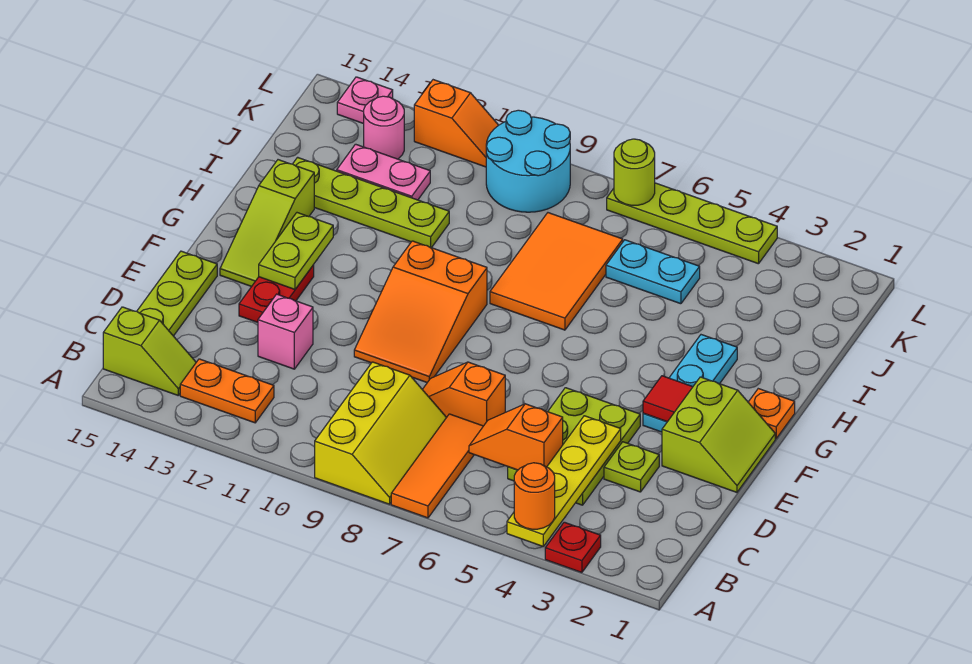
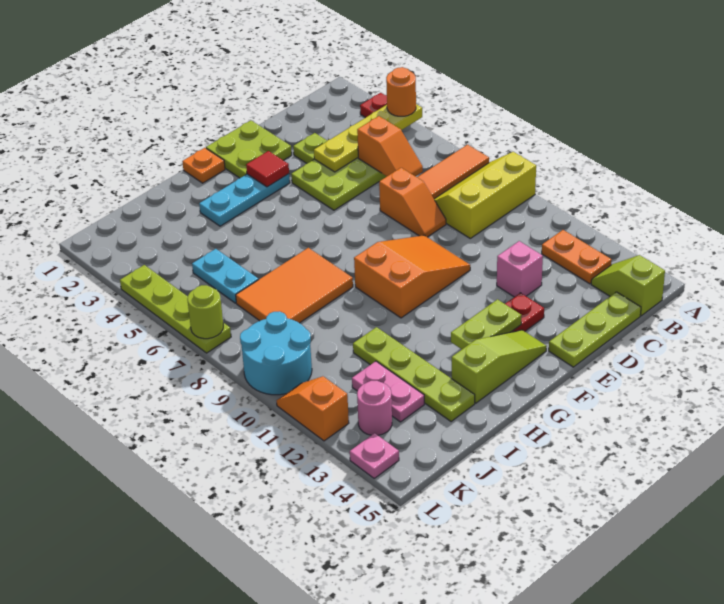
lime 2x2 slope [662,377,775,492] -> lime 2x2 plate [206,120,292,178]

